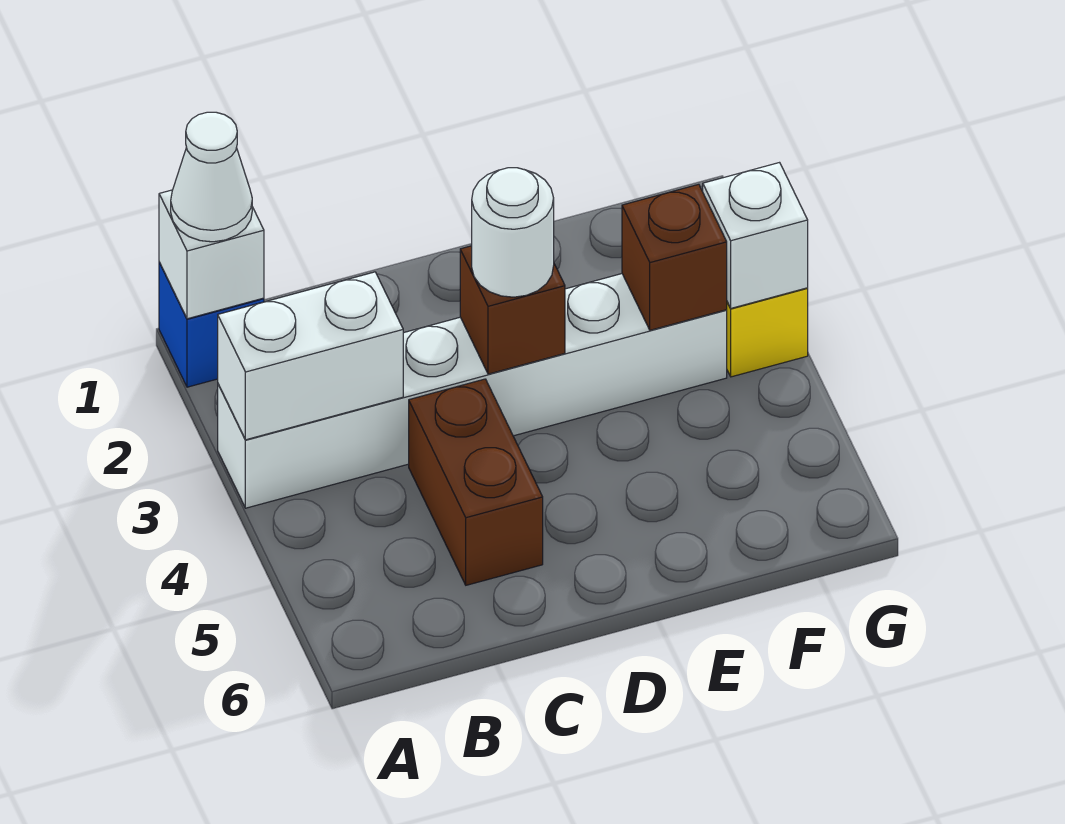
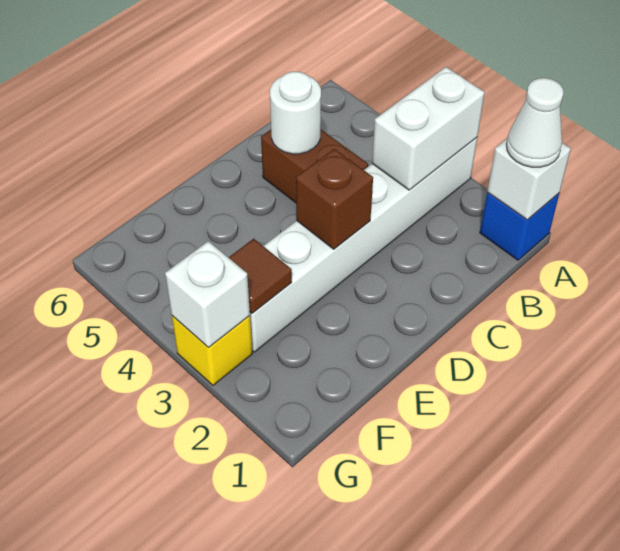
white 1x1 round brick [472,168,554,297] -> white 1x1 round brick moved to [270,72,321,154]
brown 1x1 brick [622,184,727,330] -> brown 1x1 tile [228,239,292,313]

